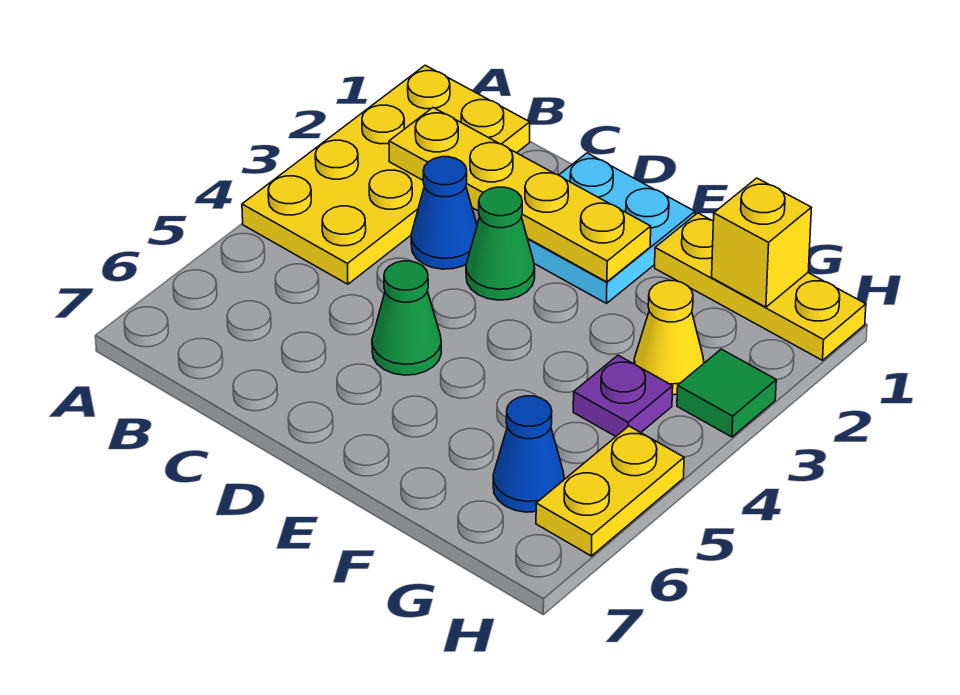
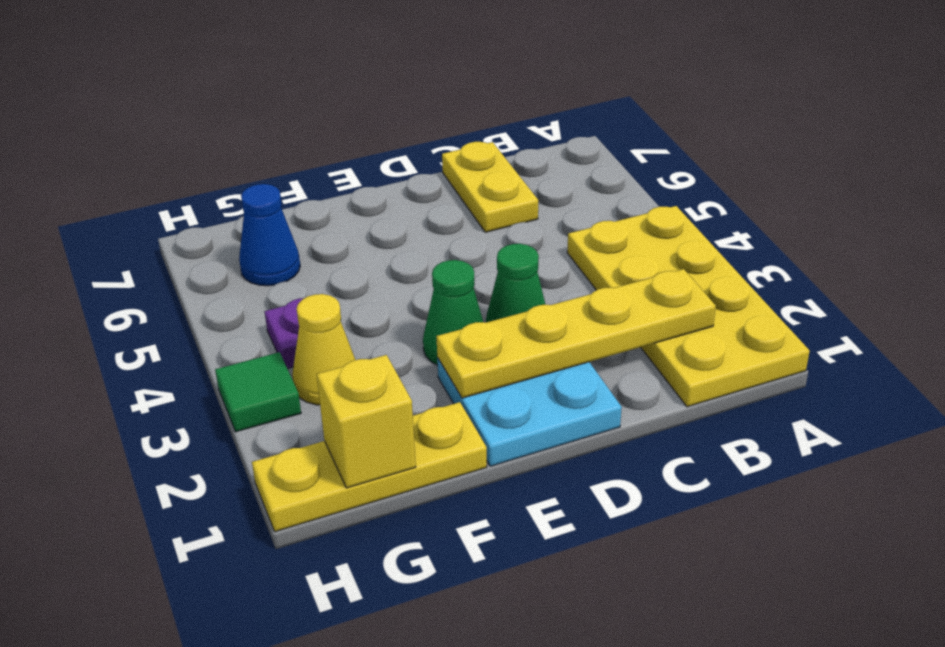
blue 1x1 cone [411,157,477,269] -> none
green 1x1 cone [372,261,441,375] -> green 1x1 cone moved to [423,260,483,365]
yellow 1x2 plate [536,426,684,556] -> yellow 1x2 plate moved to [442,142,538,232]

